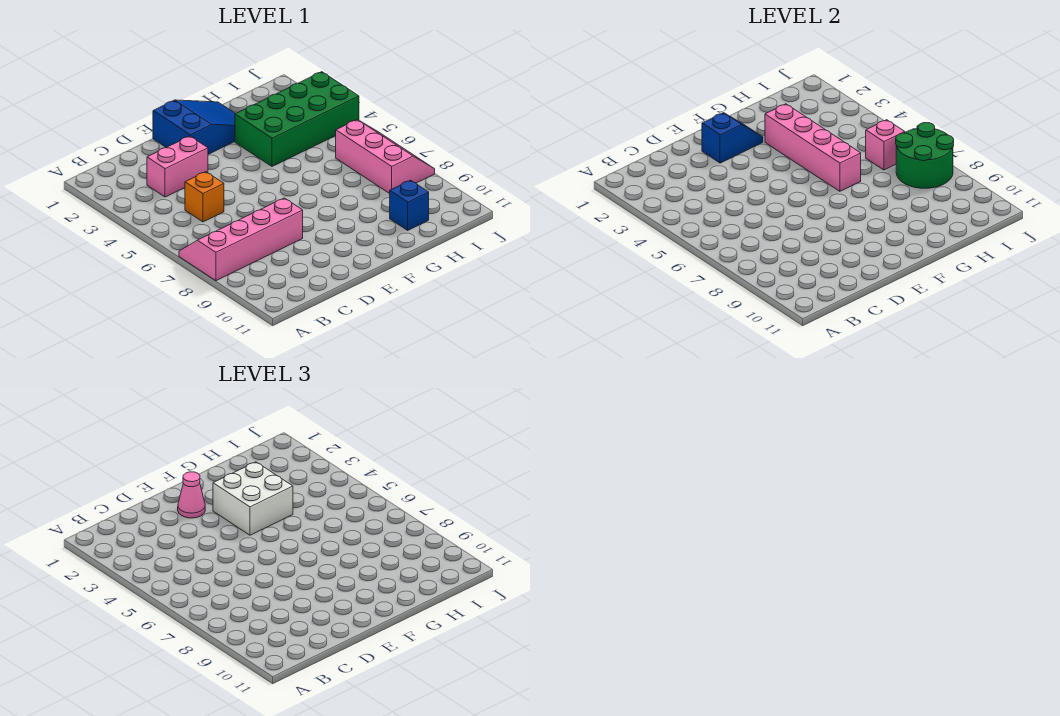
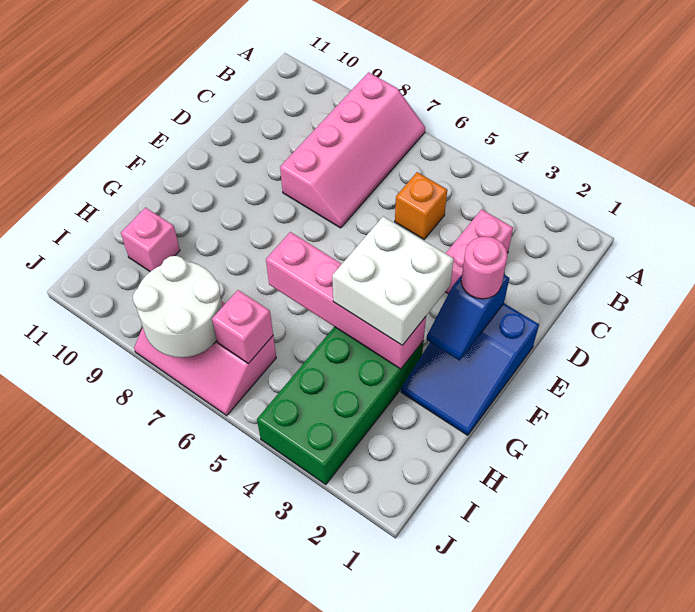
pink 1x1 cone [178,472,205,518] -> pink 1x1 round brick [461,237,507,299]
blue 1x1 brick [390,180,429,230] -> pink 1x1 brick [121,208,180,271]
green 2x2 round brick [896,123,954,188] -> white 2x2 round brick [133,256,222,357]

